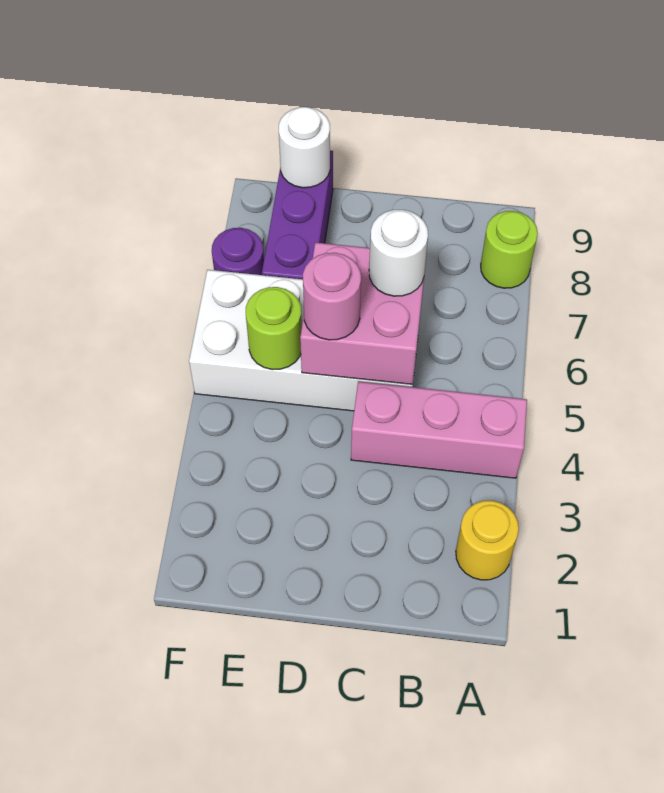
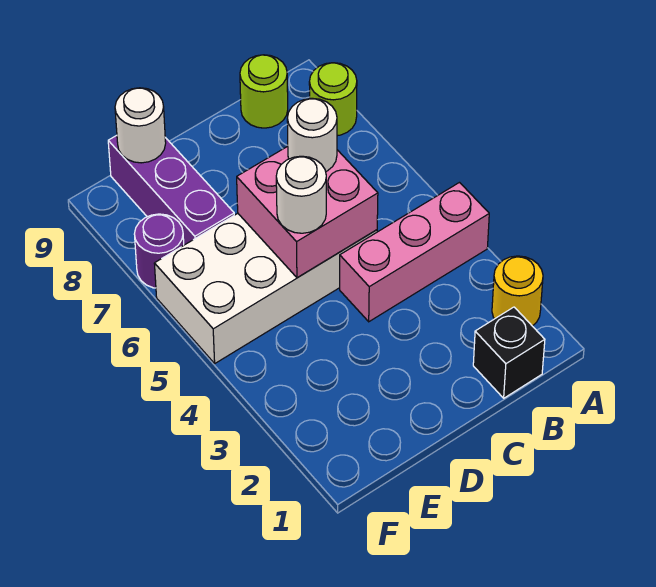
none -> black 1x1 brick [473,307,545,398]
pink 1x1 round brick [303,253,361,340] -> white 1x1 round brick [276,156,326,233]
lime 1x1 round brick [246,287,302,370] -> lime 1x1 round brick moved to [240,55,288,128]

